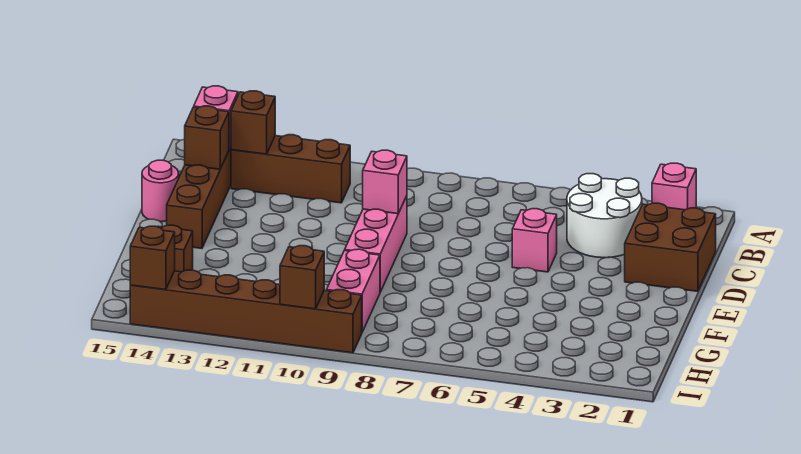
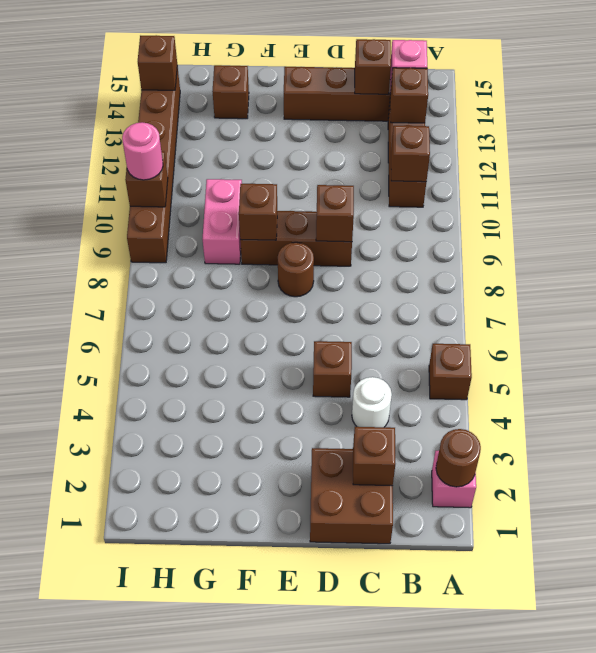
none -> brown 1x1 round brick [436,429,481,487]
none -> brown 1x1 brick [429,344,472,400]
white 2x2 round brick [567,174,642,258] -> white 1x1 round brick [352,377,392,427]
none -> brown 1x1 brick [391,126,430,182]
none -> brown 1x1 brick [353,427,395,486]
pink 1x1 brick [512,209,557,272] -> brown 1x1 brick [313,341,352,397]
pink 1x3 brick [345,196,407,292] -> brown 1x3 brick [240,211,352,266]
pink 1x1 brick [363,150,407,214] -> brown 1x1 brick [316,185,354,242]
pink 1x1 round brick [142,160,179,222] -> pink 1x1 round brick moved to [122,122,163,180]
none -> brown 1x1 round brick [278,242,314,297]
none -> brown 1x1 brick [239,184,277,240]
pink 1x2 brick [327,249,380,332] -> pink 1x2 brick turned to [203,179,242,264]

